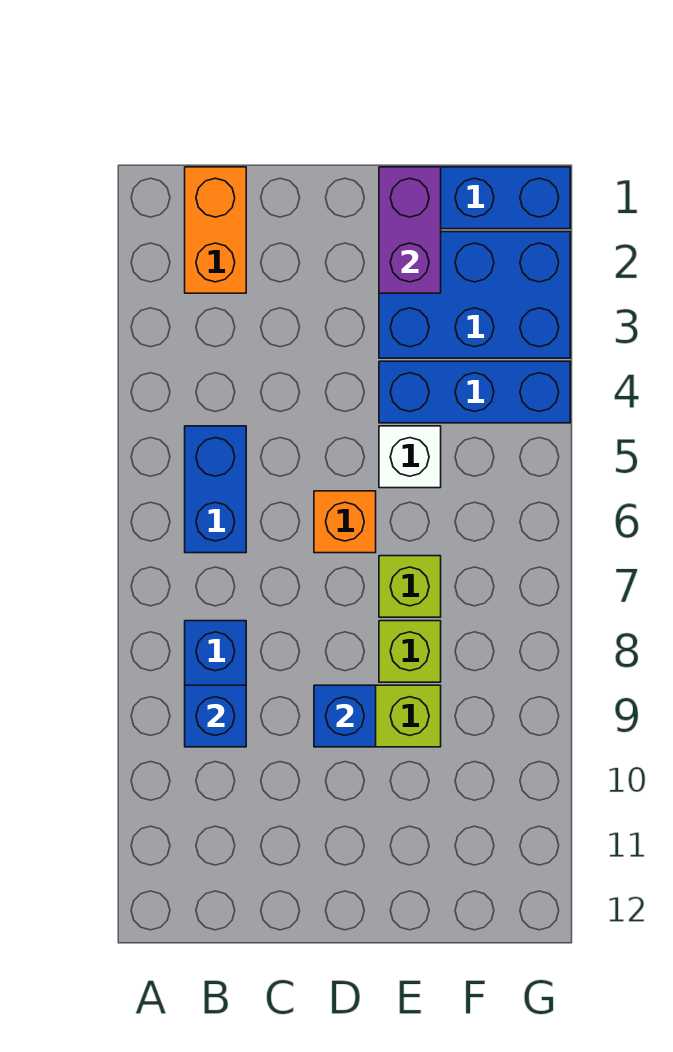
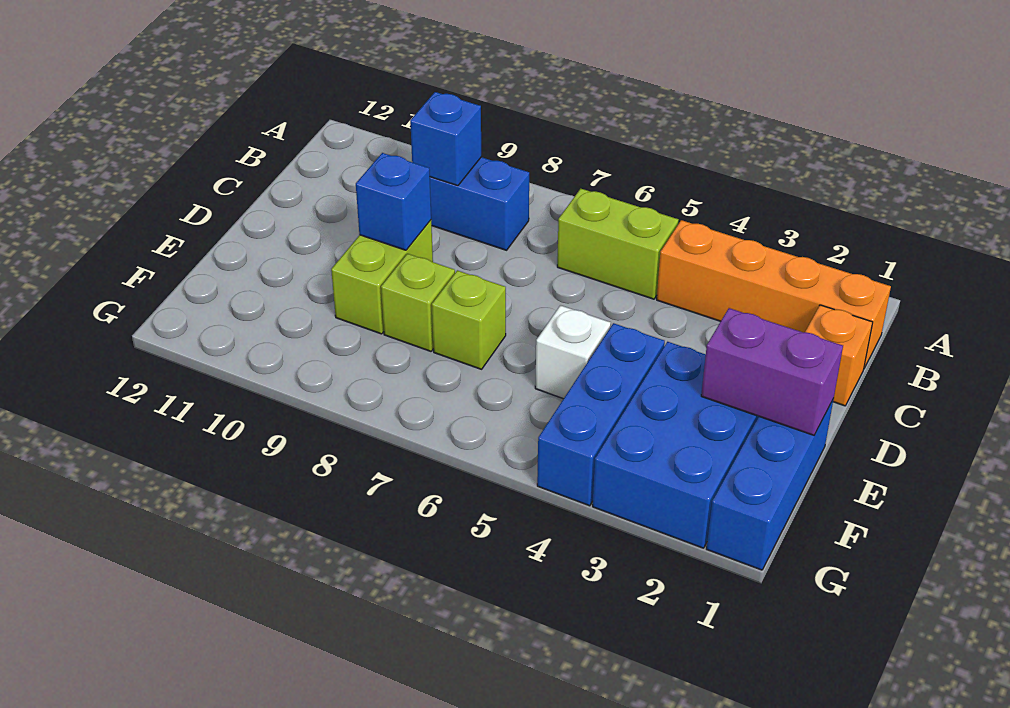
orange 1x2 brick [185,167,246,293] -> orange 1x4 brick [657,220,891,368]
blue 1x2 brick [185,426,246,553] -> lime 1x2 brick [557,189,678,299]
orange 1x1 brick [314,491,376,553] -> orange 1x1 brick moved to [805,305,873,406]

